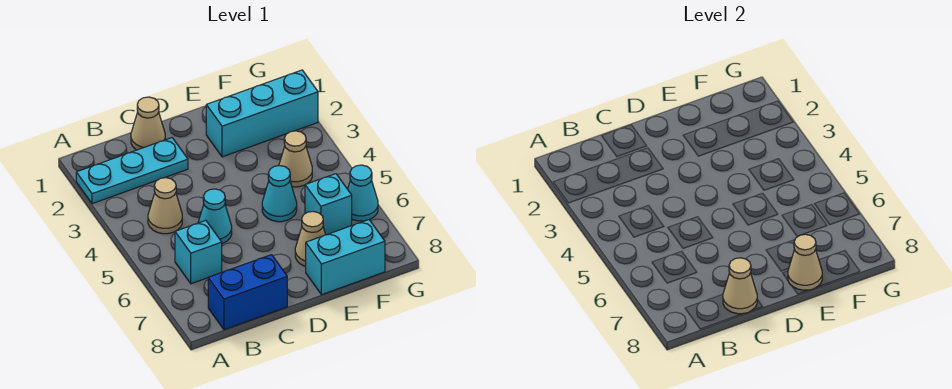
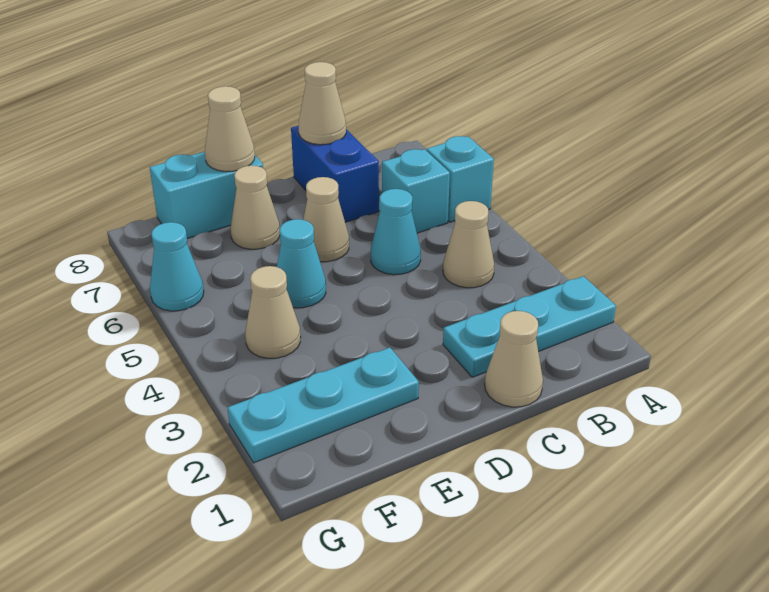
blue 1x2 brick [208,255,287,330] -> blue 1x2 brick turned to [291,126,379,222]
none -> tan 1x1 cone [303,177,349,262]
cyan 1x3 brick [206,70,318,157] -> cyan 1x3 plate [227,348,419,463]
cyan 1x1 brick [305,174,352,235] -> cyan 1x1 brick moved to [427,136,494,222]

